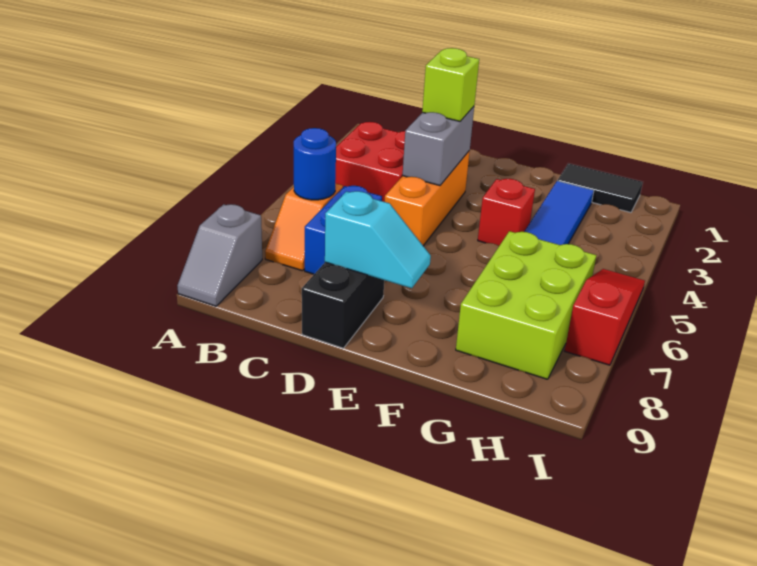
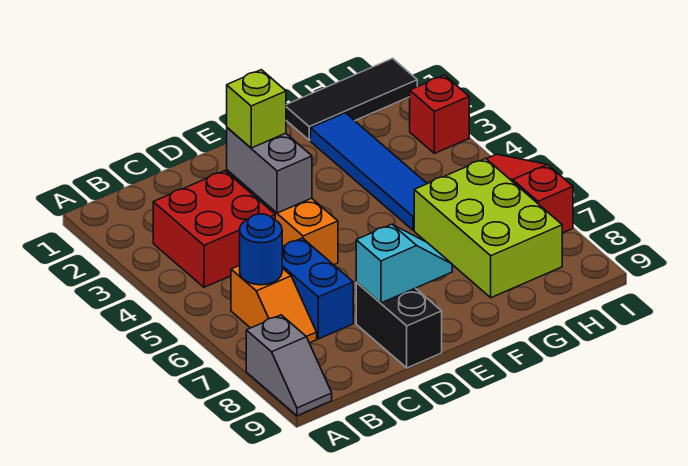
red 1x1 brick [478,179,535,246] -> red 1x1 brick moved to [410,75,469,153]
black 1x2 tile [558,163,643,212] -> black 1x3 tile [286,58,417,140]

